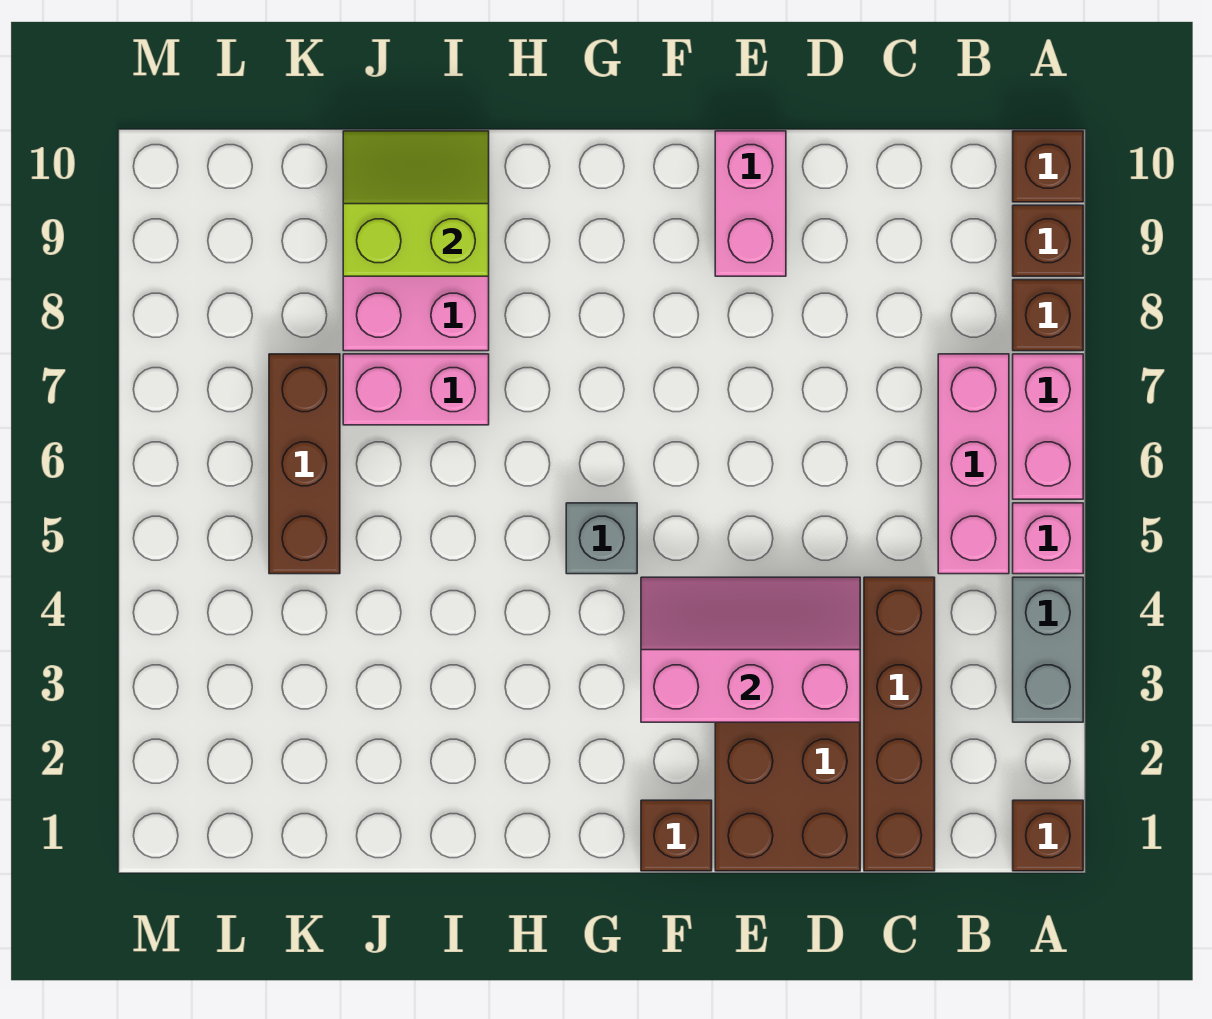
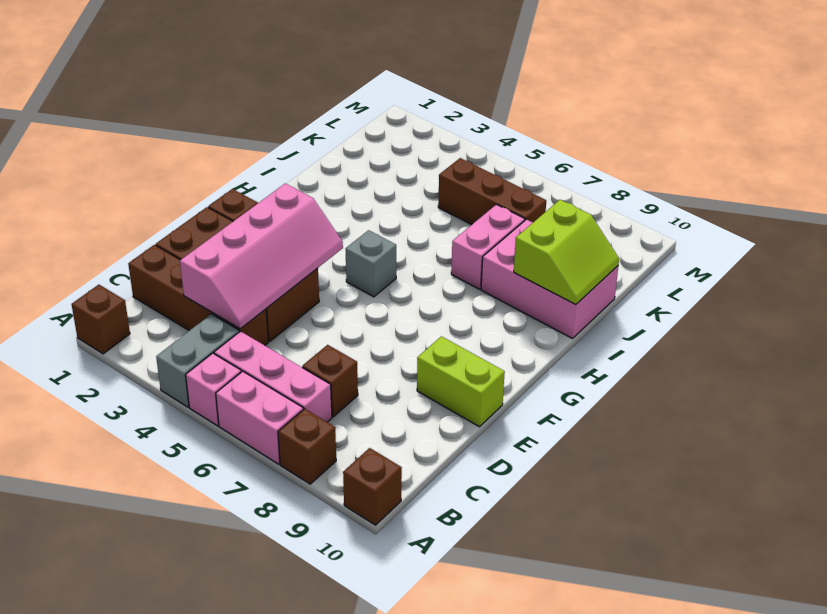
grey 1x2 brick [1013,577,1083,722] -> grey 1x2 brick turned to [156,314,239,407]
brown 1x1 brick [1013,205,1083,276] -> brown 1x1 brick moved to [302,345,358,417]
pink 2x3 slope [641,577,860,722] -> pink 2x4 slope [180,183,343,329]
pink 1x2 brick [715,131,786,276] -> lime 1x2 brick [417,336,505,427]

